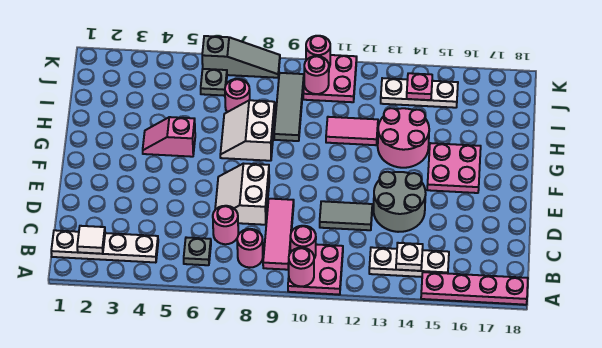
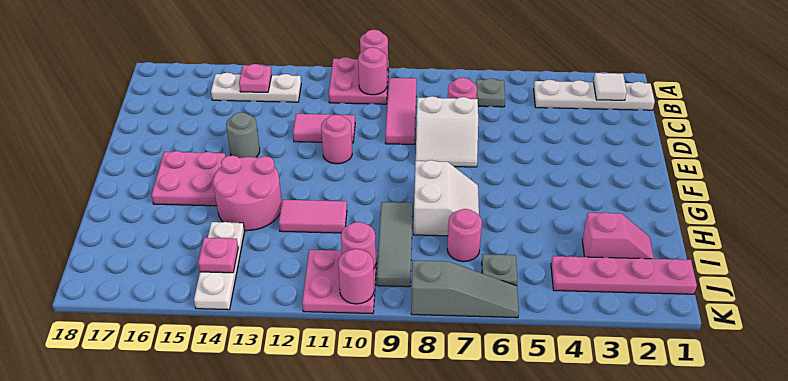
pink 1x4 plate [421,272,528,305] -> pink 1x4 plate moved to [551,256,697,294]
pink 1x1 round brick [237,229,263,268] -> pink 1x1 round brick moved to [321,115,352,164]
white 1x1 plate [396,243,423,271] -> pink 1x1 plate [239,64,272,92]
white 2x2 slope [215,164,269,225] -> white 2x2 slope turned to [416,96,478,167]
grey 1x2 tile [320,201,372,230] -> pink 1x2 tile [293,114,355,143]
grey 2x2 round brick [374,172,426,232] -> grey 1x1 round brick [226,112,260,158]
pink 1x2 slope [143,117,195,157] -> pink 1x2 slope moved to [582,212,654,259]
white 1x3 plate [381,78,458,108] -> white 1x3 plate turned to [194,222,245,310]
grey 1x3 slope [202,36,280,78] -> grey 1x3 slope turned to [411,260,519,318]

